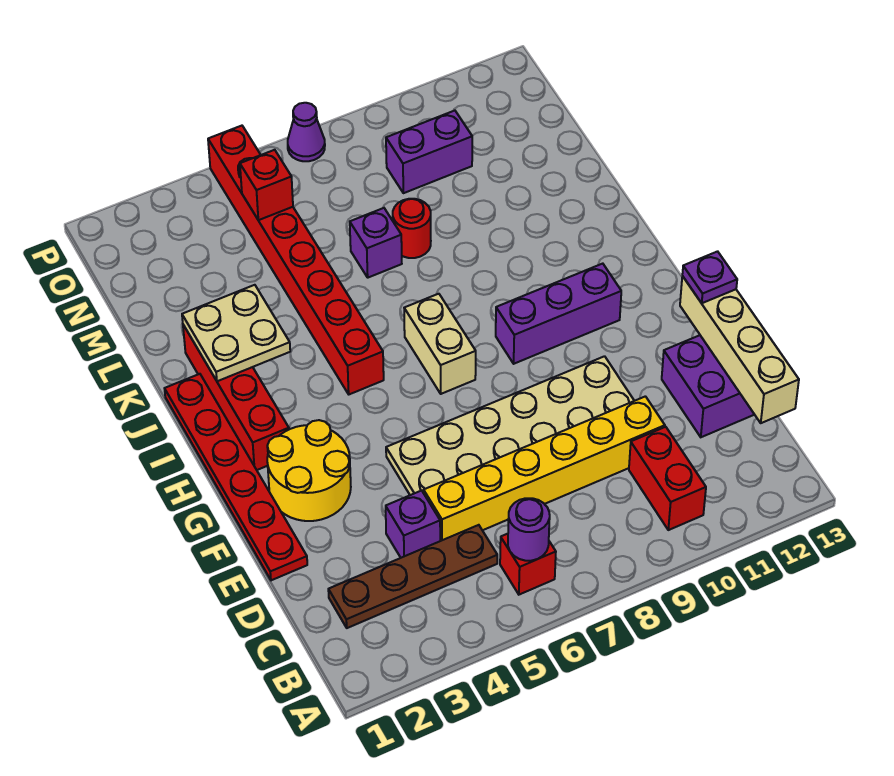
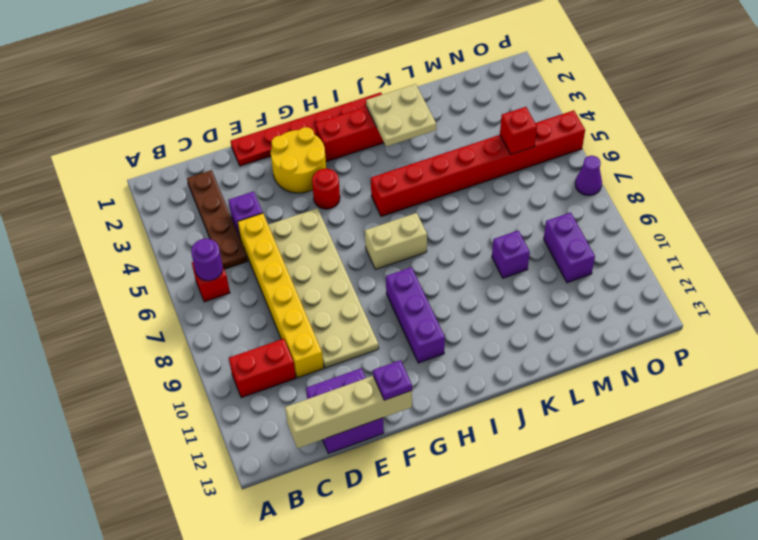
purple 1x1 brick [350,208,402,278] -> purple 1x1 brick moved to [492,231,530,278]
red 1x1 round brick [393,199,431,258] -> red 1x1 round brick moved to [312,169,340,209]

